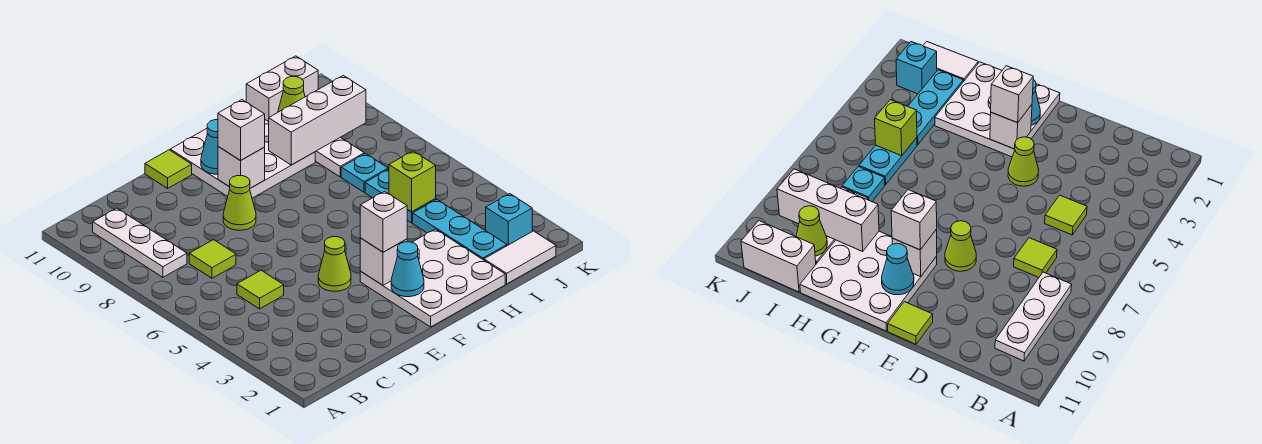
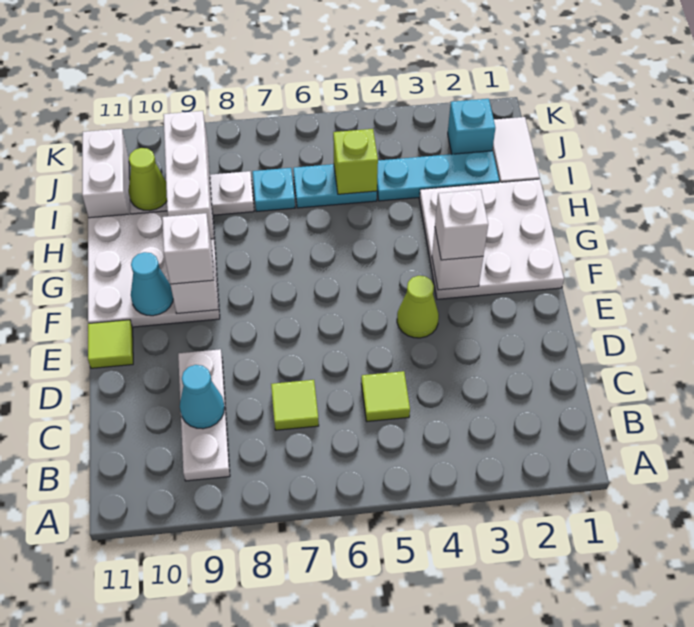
white 1x3 plate [93,208,187,277] -> white 1x3 plate turned to [178,349,230,481]
lime 1x1 cone [223,176,256,230] -> none
cyan 1x1 cone [391,242,424,297] -> cyan 1x1 cone moved to [180,365,225,429]

